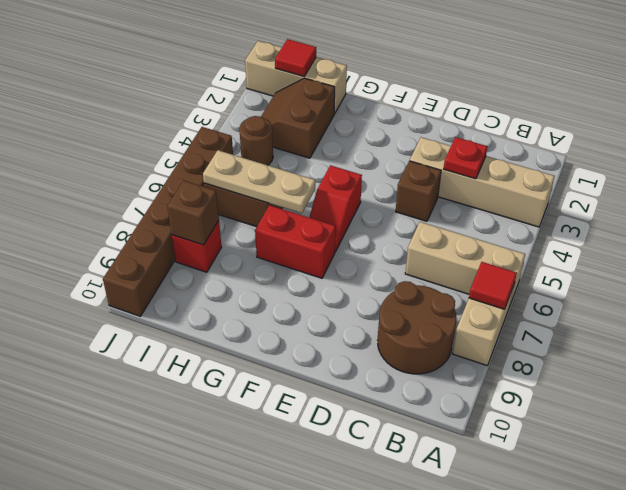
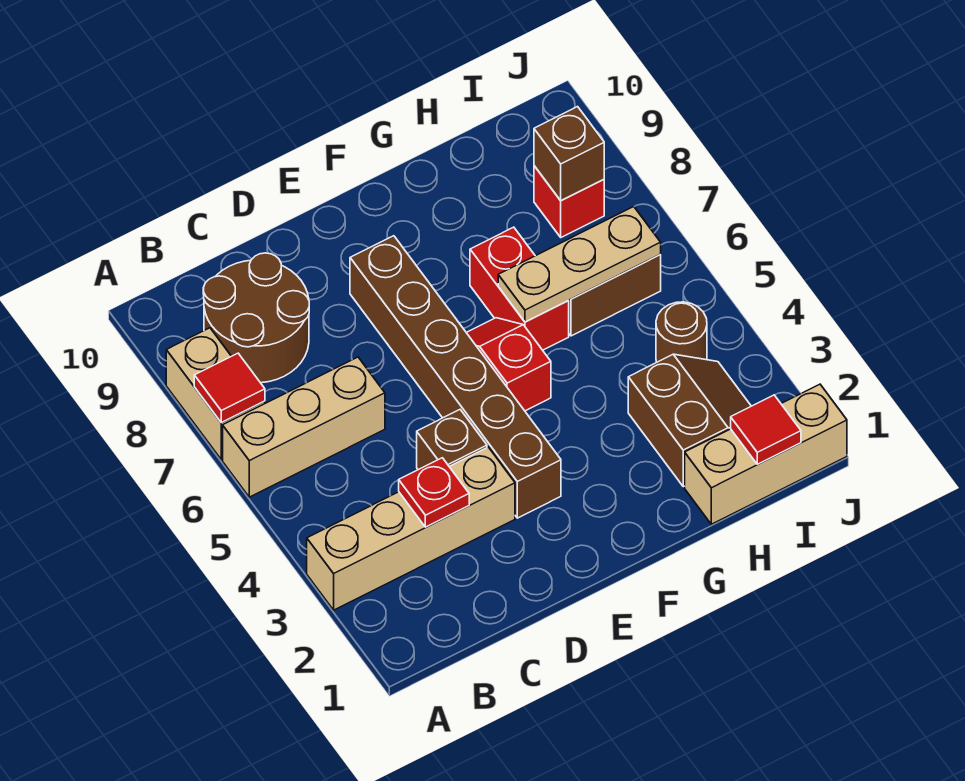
red 1x2 brick [255,205,336,278] -> red 1x2 brick turned to [470,227,569,350]
brown 1x6 brick [103,127,233,316] -> brown 1x6 brick moved to [350,236,561,518]

